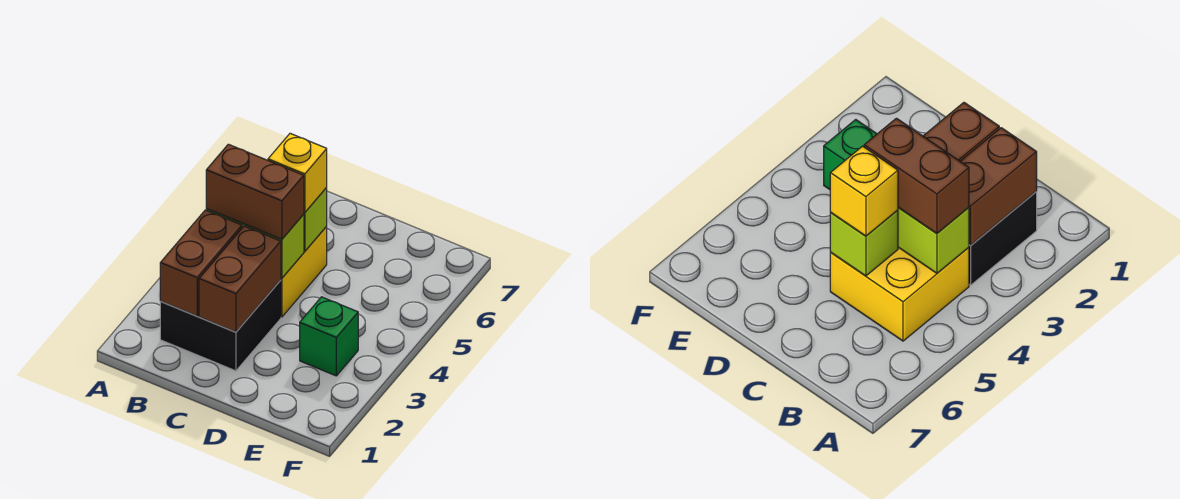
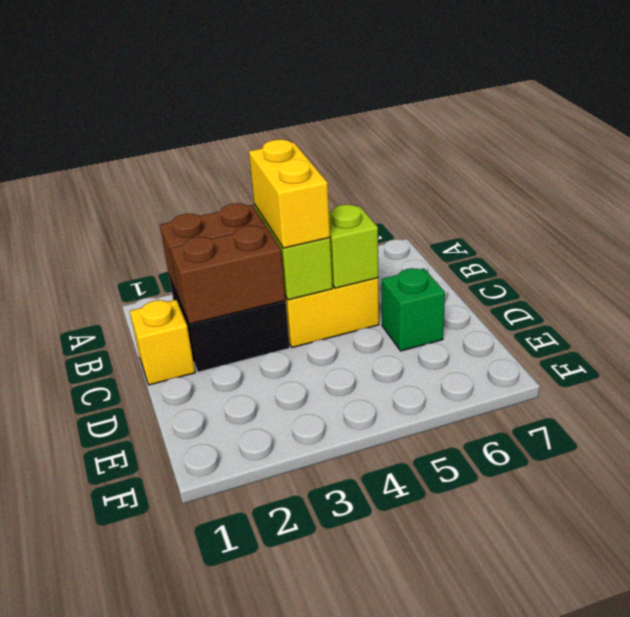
brown 1x2 brick [206,144,304,239] -> yellow 1x2 brick [249,140,330,248]
yellow 1x1 brick [268,133,327,213] -> yellow 1x1 brick moved to [130,300,195,385]
green 1x1 brick [300,297,358,376] -> green 1x1 brick moved to [382,268,445,351]

